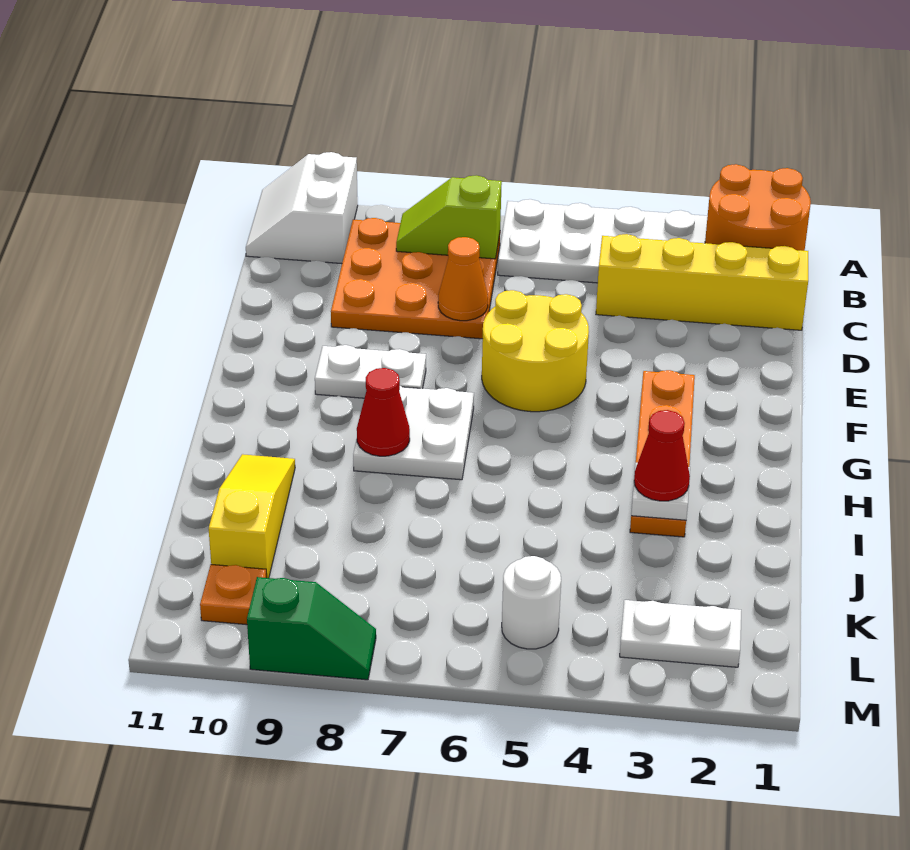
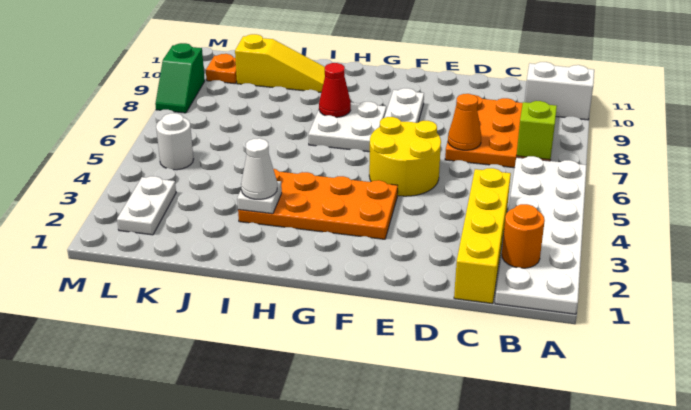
orange 2x2 round brick [705,164,811,251] -> orange 1x1 round brick [502,204,545,268]
orange 1x4 plate [630,370,695,537] -> orange 2x4 plate [238,169,398,239]
red 1x1 cone [634,410,690,501] -> white 1x1 cone [241,138,277,199]

